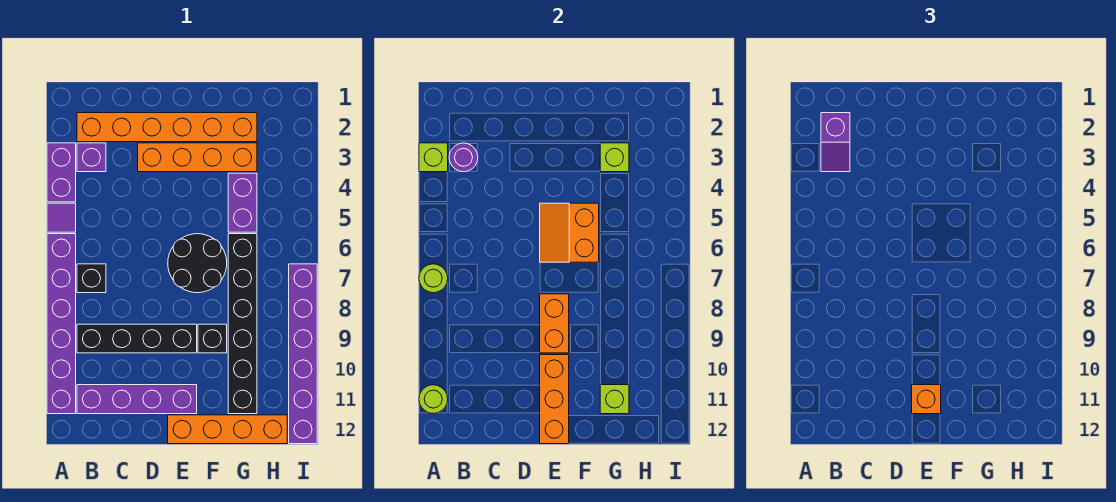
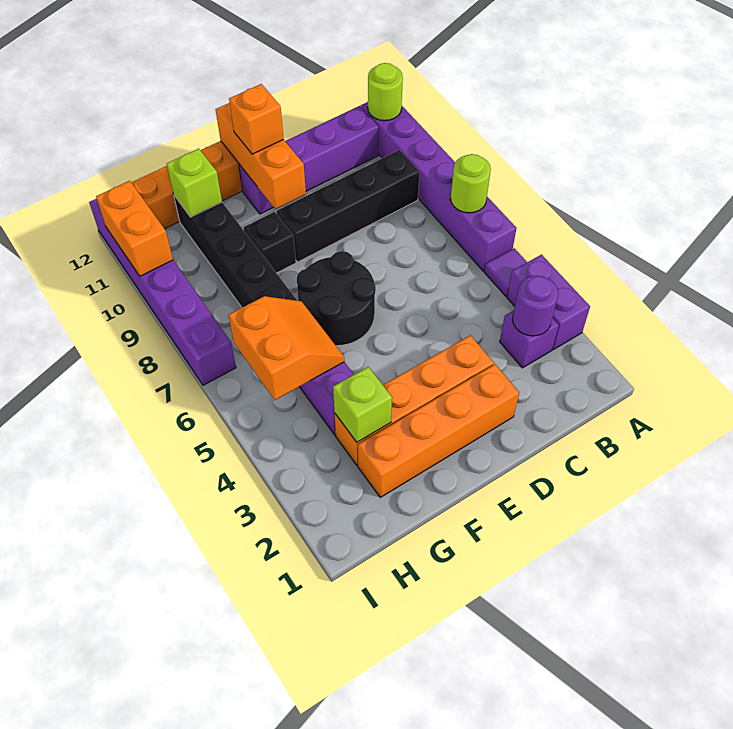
lime 1x1 brick [419,143,448,172] -> none
orange 1x6 brick [77,113,257,142] -> orange 1x4 brick [358,364,519,497]
purple 1x2 slope [821,113,850,172] -> none
black 1x1 brick [77,264,106,293] -> none
orange 2x2 slope [540,203,599,262] -> orange 2x2 slope moved to [229,296,344,400]
orange 1x2 brick [540,294,569,353] -> orange 1x2 brick moved to [96,181,173,276]

